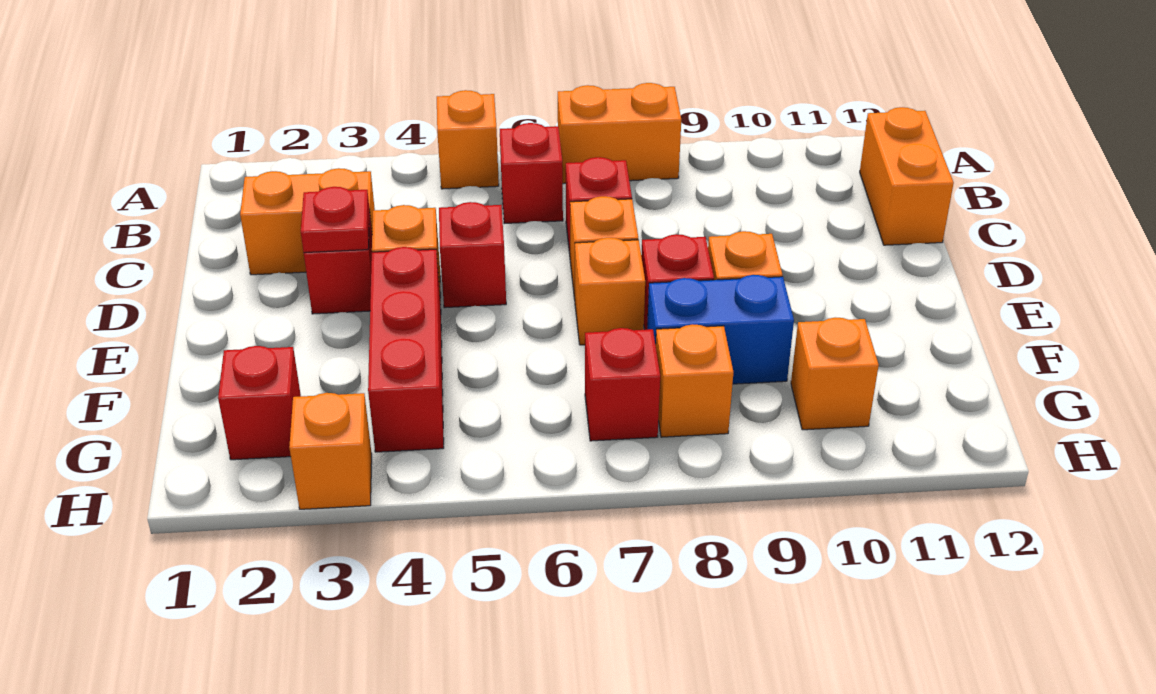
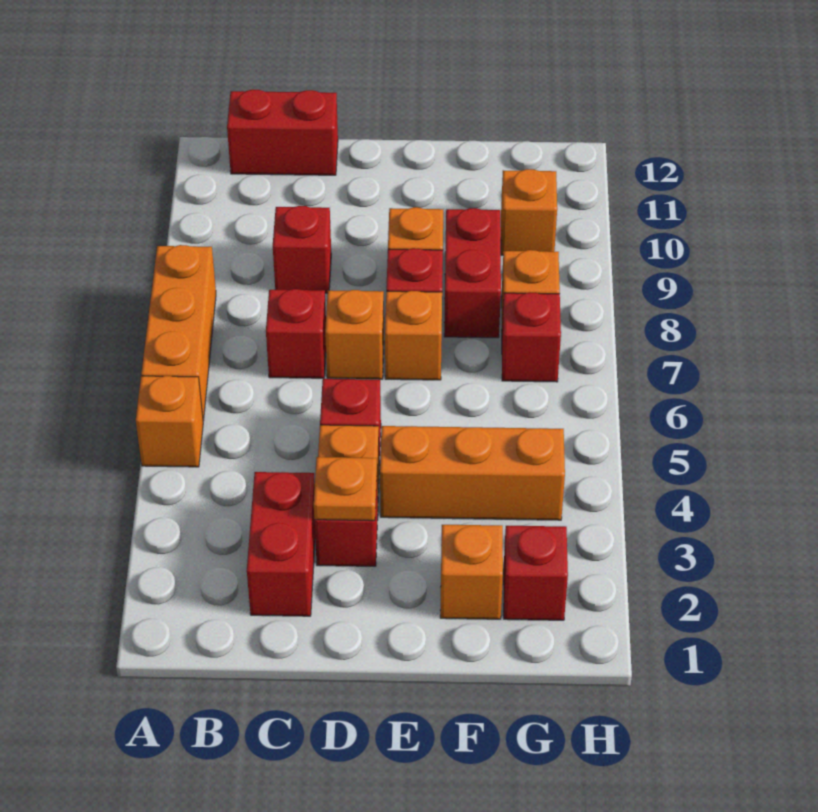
orange 1x2 brick [558,83,681,184] -> orange 1x3 brick [141,245,216,421]
red 1x1 brick [500,123,563,224] -> red 1x1 brick moved to [273,206,331,293]
orange 1x2 brick [860,107,954,245] -> red 1x2 brick [227,89,338,175]
orange 1x2 brick [240,168,375,275] -> red 1x2 brick [247,472,315,616]
red 1x1 plate [301,187,370,253] -> orange 1x1 plate [314,457,377,521]
red 1x3 brick [368,247,444,452] -> orange 1x3 brick [380,426,565,520]
blue 1x2 brick [647,275,794,384] -> red 1x2 brick [444,208,501,338]
orange 1x1 brick [289,393,372,509] -> orange 1x1 brick moved to [440,525,503,619]

